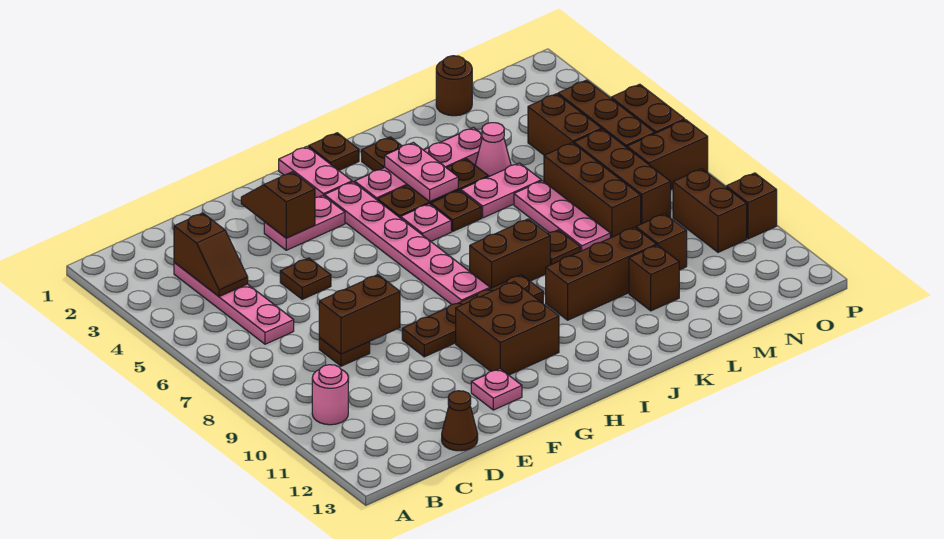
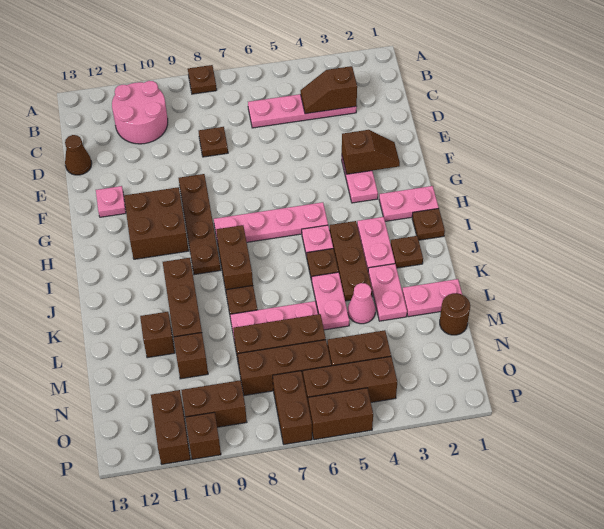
pink 1x1 round brick [312,365,348,425] -> pink 2x2 round brick [112,81,168,144]
brown 1x2 brick [319,275,400,354] -> brown 1x2 brick moved to [151,390,190,464]
brown 1x1 plate [280,258,331,299] -> brown 1x1 plate moved to [188,65,217,94]
pink 1x6 plate [325,182,490,304] -> pink 1x4 plate [214,202,328,243]
pink 1x2 plate [385,142,458,202] -> pink 1x2 plate moved to [402,279,462,317]

